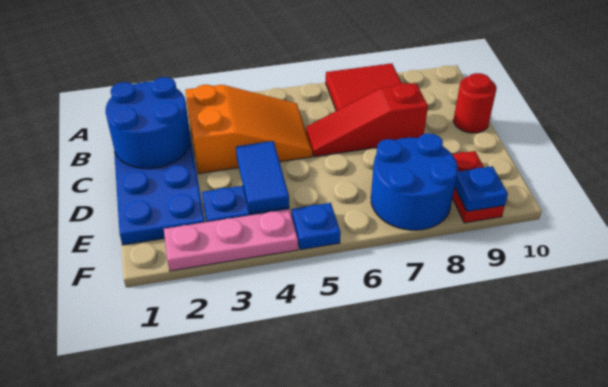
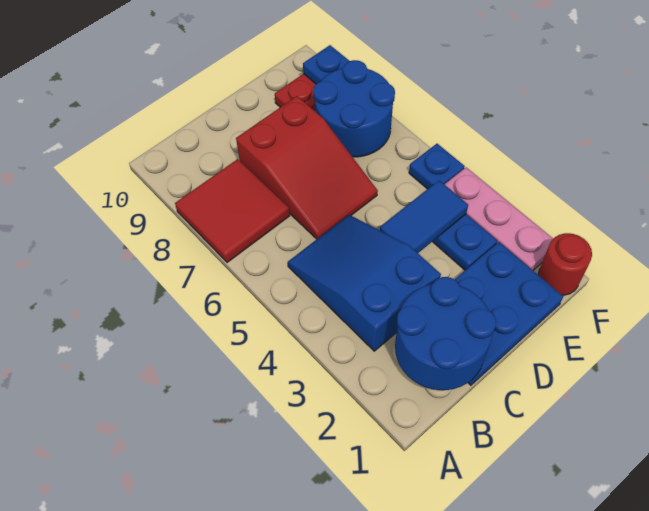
orange 2x3 slope [185,85,312,173] -> blue 2x3 slope [288,215,441,351]
red 1x3 slope [306,83,428,157] -> red 2x3 slope [236,96,378,239]
red 1x1 round brick [453,73,496,133] -> red 1x1 round brick moved to [538,233,592,295]

